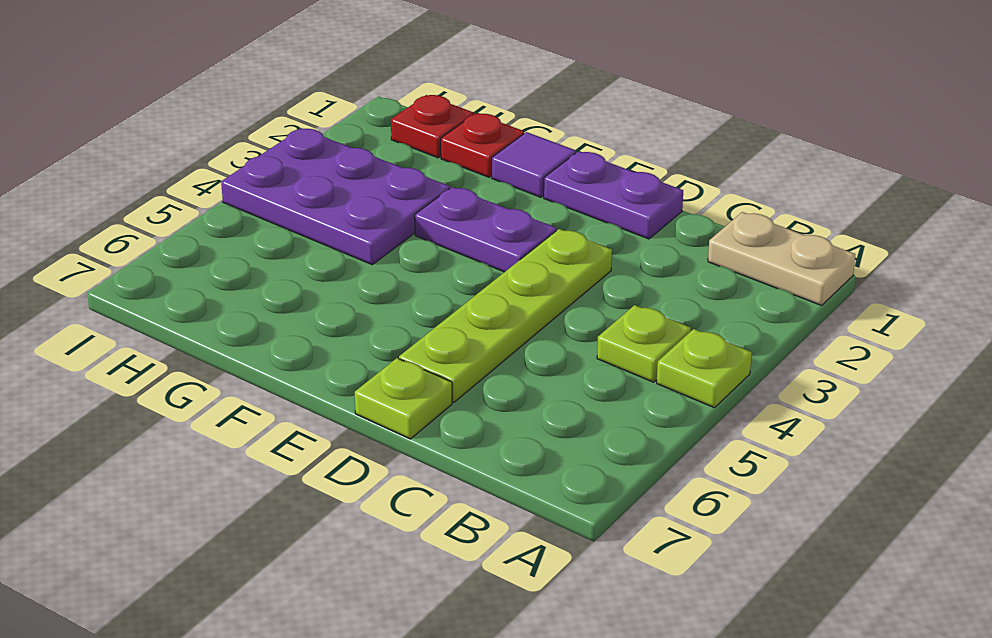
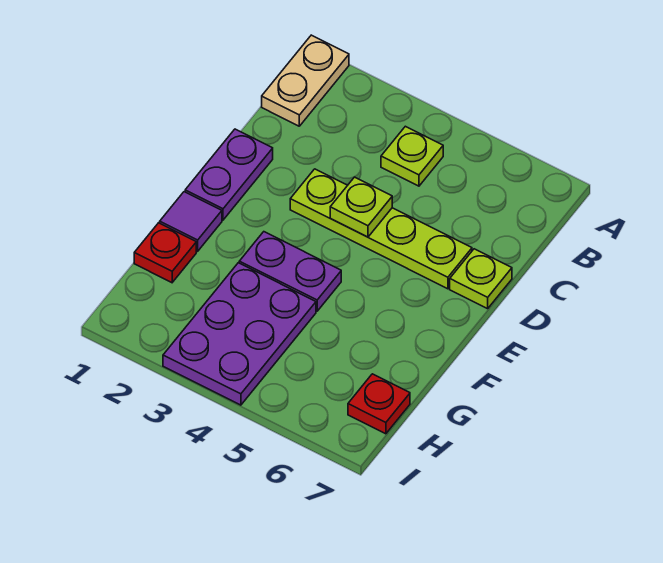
lime 1x1 plate [657,329,752,408] -> lime 1x1 plate moved to [330,177,392,237]
purple 1x2 plate [415,187,556,272] -> purple 1x2 plate turned to [239,232,341,311]
red 1x1 plate [391,95,473,158] -> red 1x1 plate moved to [348,374,410,434]

